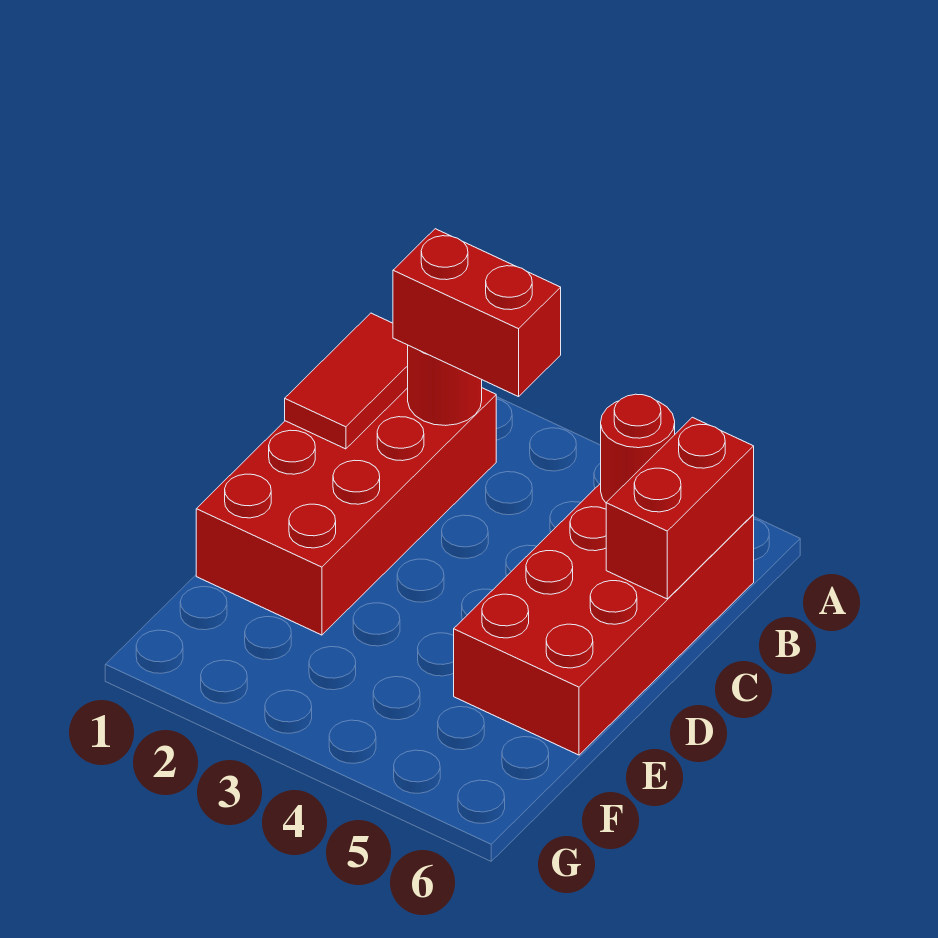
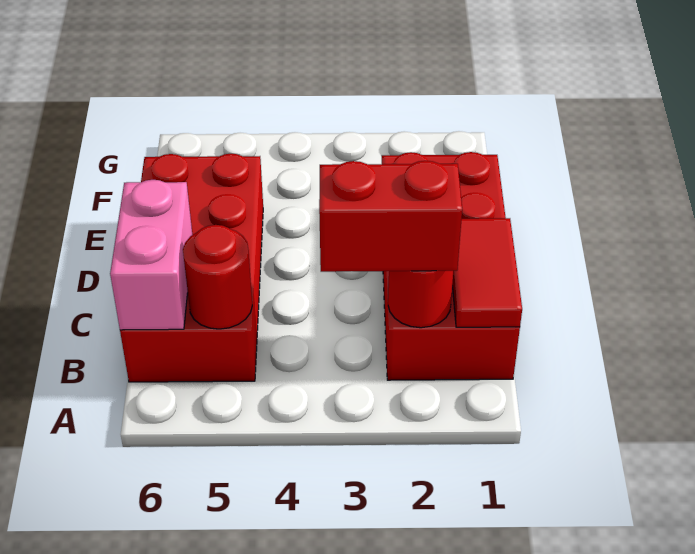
red 1x2 brick [606,417,754,599] -> pink 1x2 brick [110,180,192,330]

